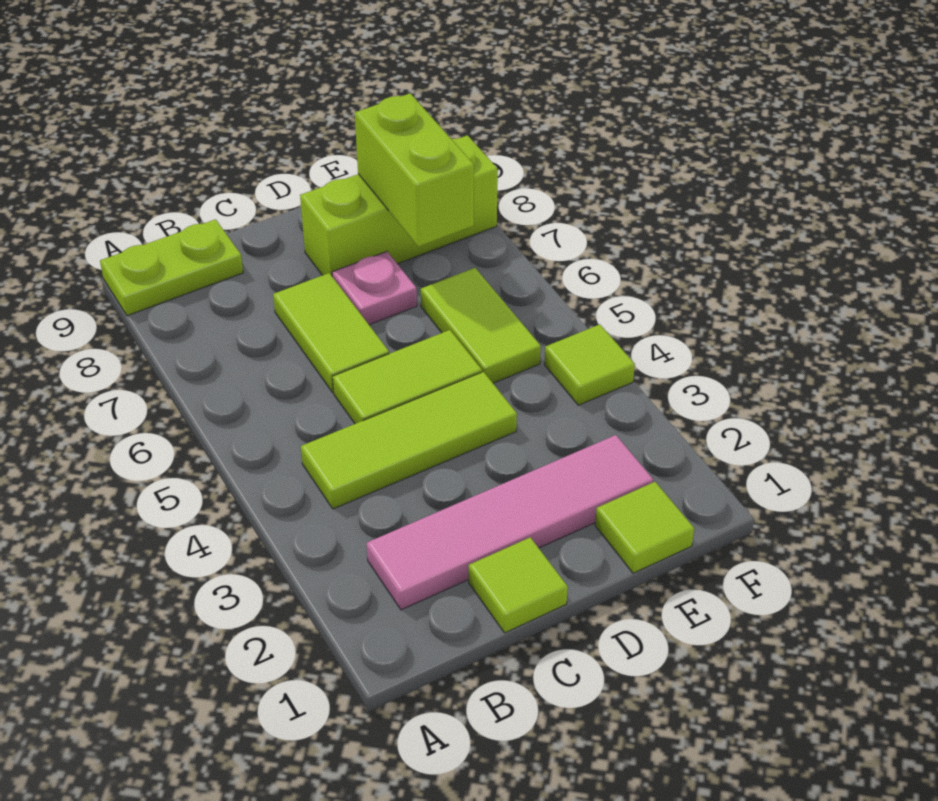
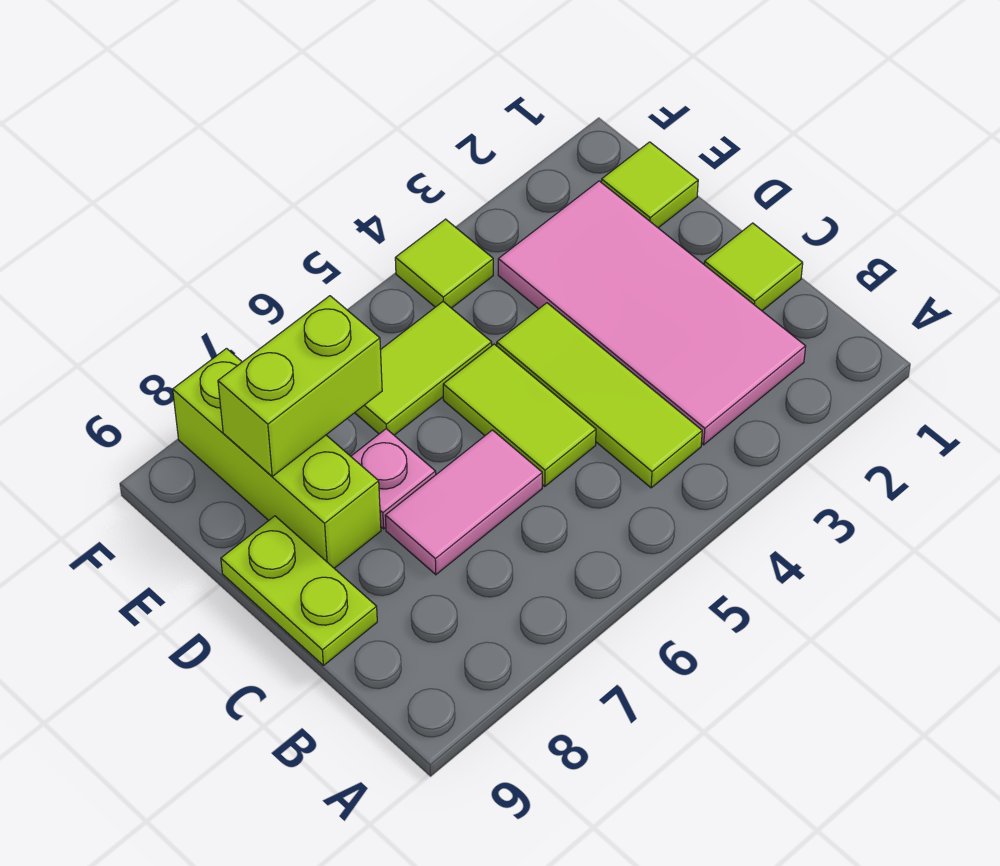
lime 1x2 plate [100,219,243,316] -> lime 1x2 plate moved to [221,516,377,666]
pink 1x4 tile [367,435,653,610] -> pink 2x4 tile [498,181,806,445]
lime 1x2 tile [273,273,389,392] -> pink 1x2 tile [385,430,542,575]

